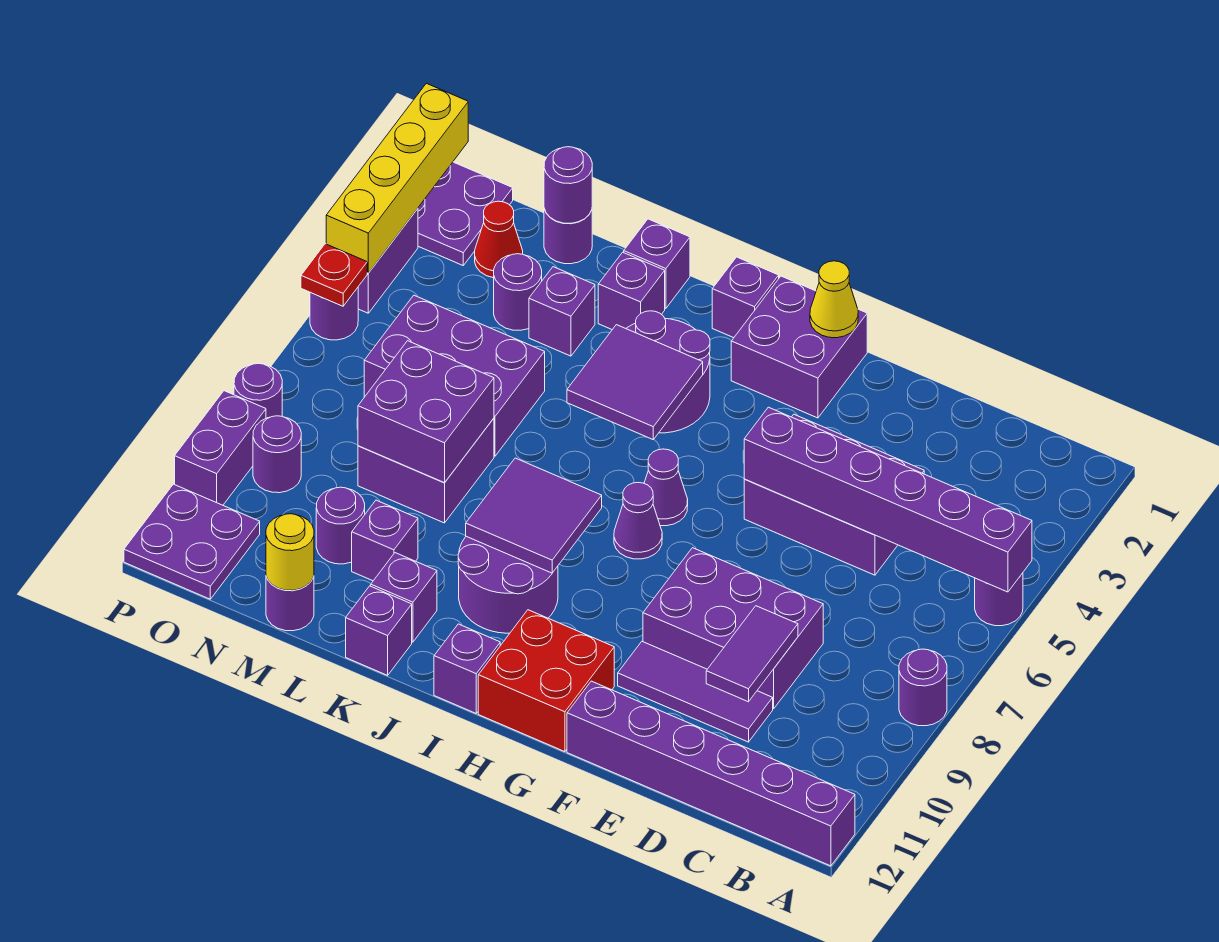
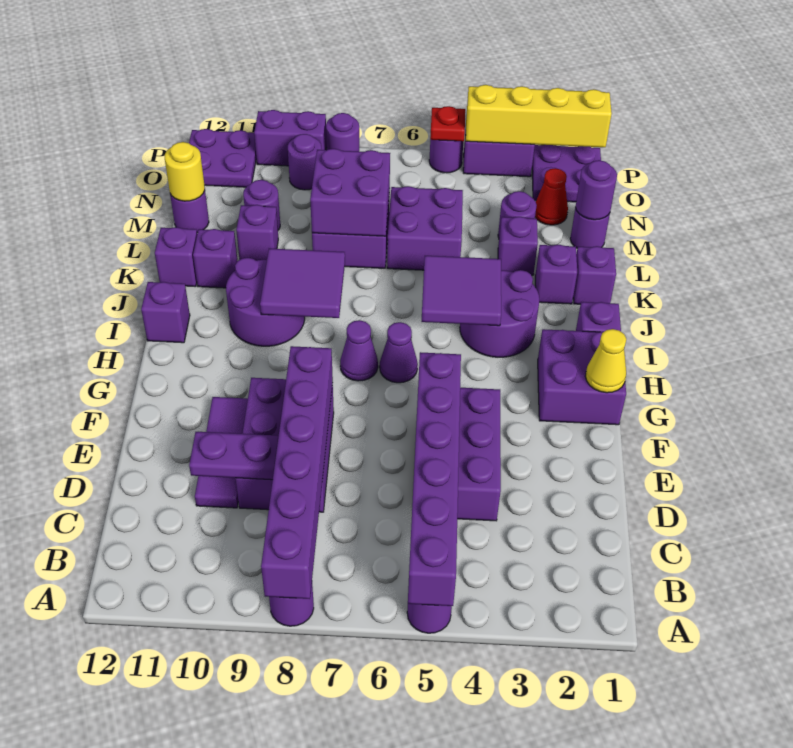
purple 1x6 brick [567,681,855,866] -> purple 1x6 brick moved to [261,346,333,599]
purple 1x2 tile [706,606,798,702] -> purple 1x2 plate [189,432,279,480]
red 2x2 brick [478,610,614,752] -> none
purple 2x3 brick [364,295,545,456] -> purple 2x2 brick [387,186,463,270]

